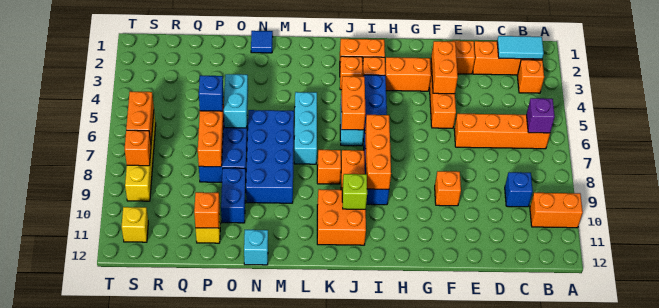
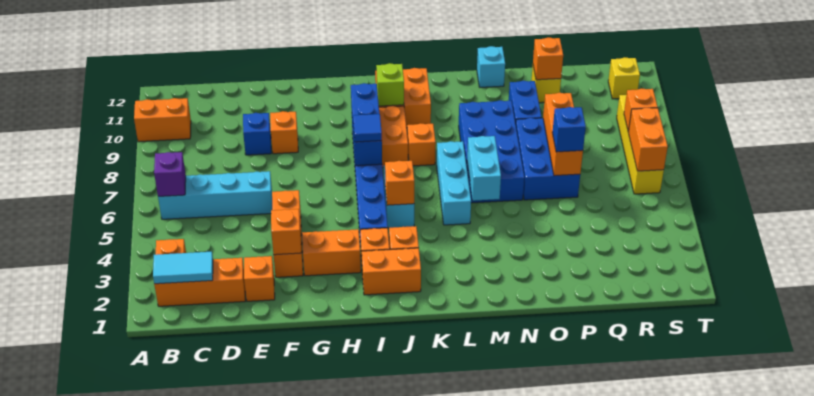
orange 1x4 brick [454,114,550,149] -> cyan 1x4 brick [158,171,272,219]
blue 1x1 brick [505,172,533,207] -> blue 1x1 brick moved to [243,113,271,155]
orange 1x2 brick [431,41,458,94] -> orange 1x1 brick [271,209,301,255]
orange 1x3 brick [365,115,391,189] -> blue 1x3 brick [351,83,382,166]
orange 1x2 brick [341,76,365,130] -> orange 1x1 brick [385,161,414,205]
blue 1x1 tile [251,31,273,53] -> blue 1x1 tile moved to [353,114,382,142]
cyan 1x2 brick [224,74,248,128] -> cyan 1x2 brick moved to [467,136,501,201]

